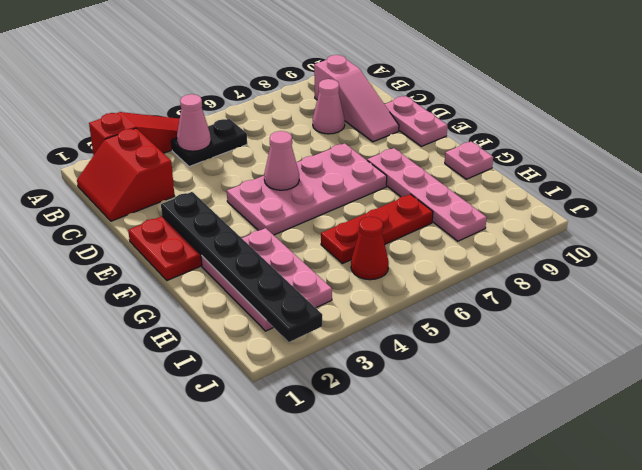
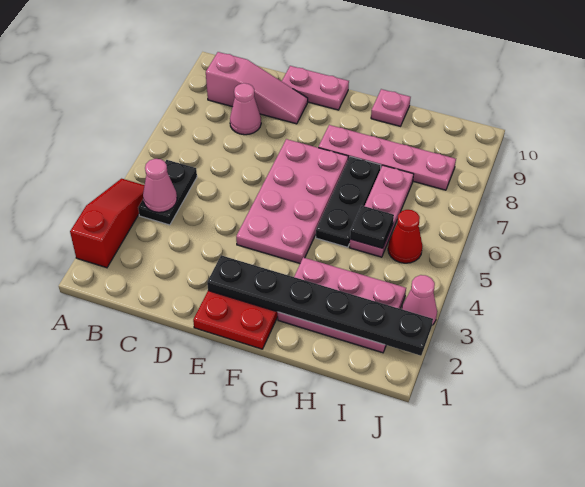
red 2x2 slope [77,128,174,221] -> none
pink 1x1 cone [264,131,299,190] -> pink 1x1 cone moved to [402,275,437,325]
none -> black 1x3 plate [316,157,381,247]
red 1x3 plate [321,194,433,264] -> pink 1x3 plate [349,165,414,257]
none -> black 1x1 plate [350,206,394,248]

